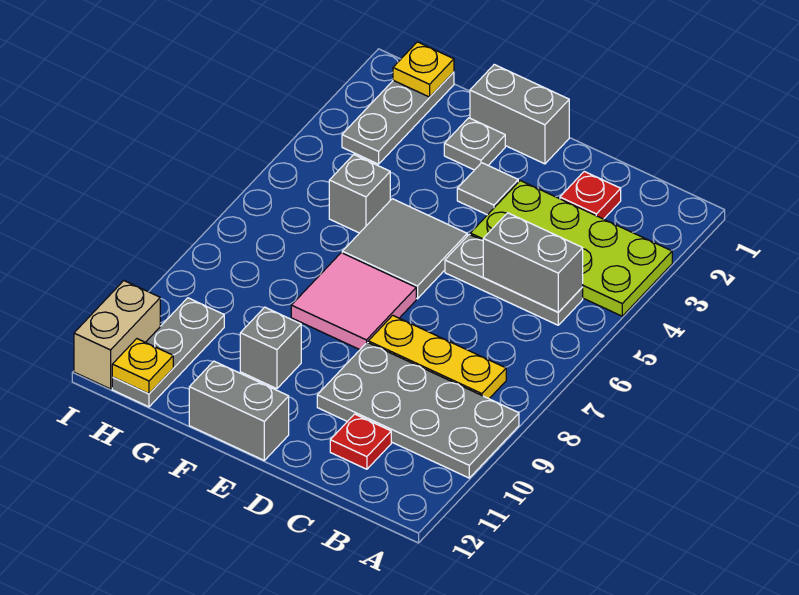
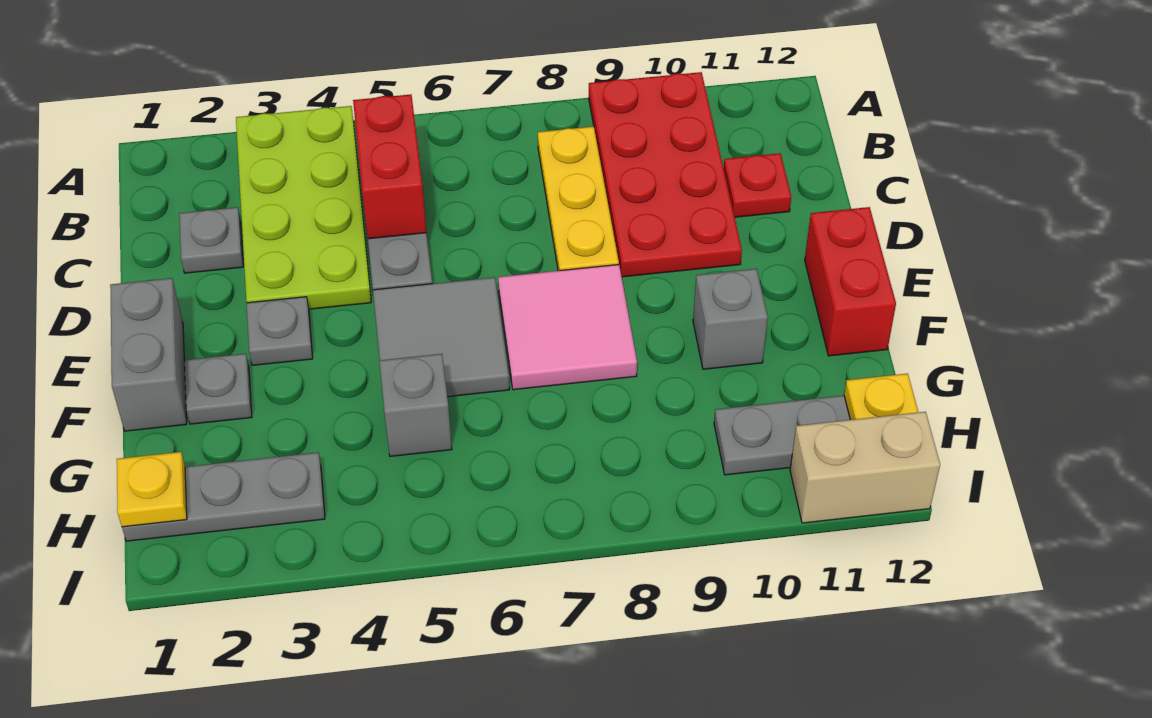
grey 2x4 plate [317,342,519,478] -> red 2x4 plate [589,72,742,277]
grey 1x2 brick [483,213,583,312] -> red 1x2 brick [353,94,426,239]
red 1x1 plate [560,172,621,219] -> grey 1x1 plate [179,207,243,273]
grey 1x1 tile [457,163,518,215] -> grey 1x1 plate [246,297,313,365]
grey 1x2 brick [189,361,289,460] -> red 1x2 brick [805,207,896,356]

